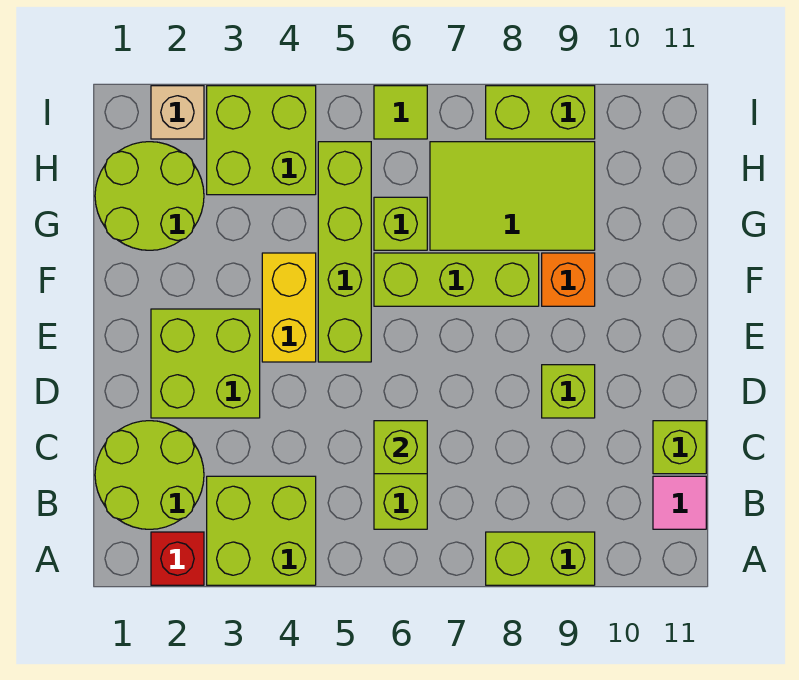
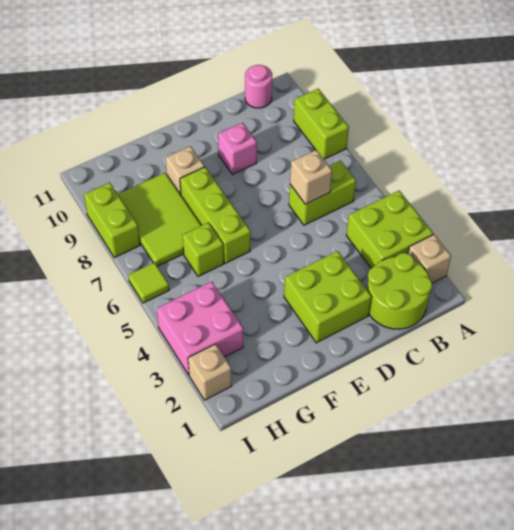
red 1x1 brick [151,532,204,585] -> tan 1x1 brick [408,235,451,283]
pink 1x1 tile [653,476,706,529] -> pink 1x1 round brick [245,65,272,108]
lime 1x1 brick [374,421,427,474] -> tan 1x1 brick [290,150,332,204]
lime 1x1 brick [653,421,706,474] -> none
lime 1x1 brick [542,365,595,418] -> pink 1x1 brick [218,123,257,174]
yellow 1x2 brick [262,253,316,362] -> none
lime 1x4 brick [318,142,371,362] -> none
orange 1x1 brick [542,253,595,306] -> tan 1x1 brick [165,146,205,195]
lime 2x2 round brick [95,142,204,250] -> none
lime 2x2 brick [207,86,316,195] -> pink 2x2 brick [157,282,244,375]

